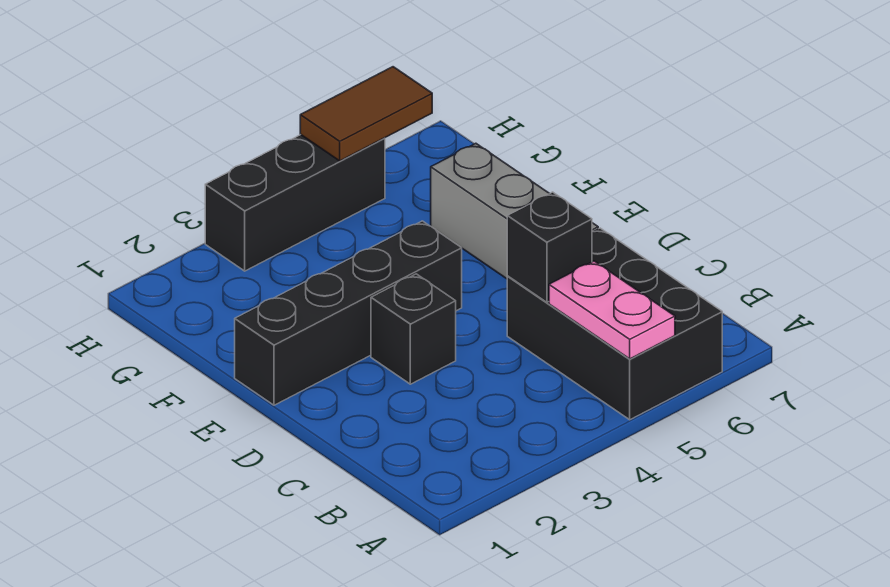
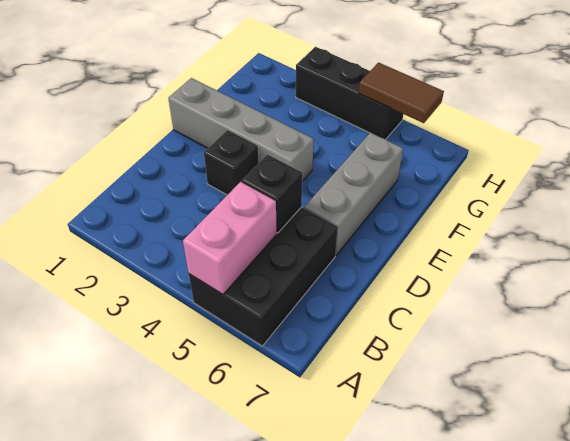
pink 1x2 plate [549,261,675,359] -> pink 1x2 brick [183,182,277,294]
black 1x4 brick [235,221,462,405] -> grey 1x4 brick [168,78,314,181]

